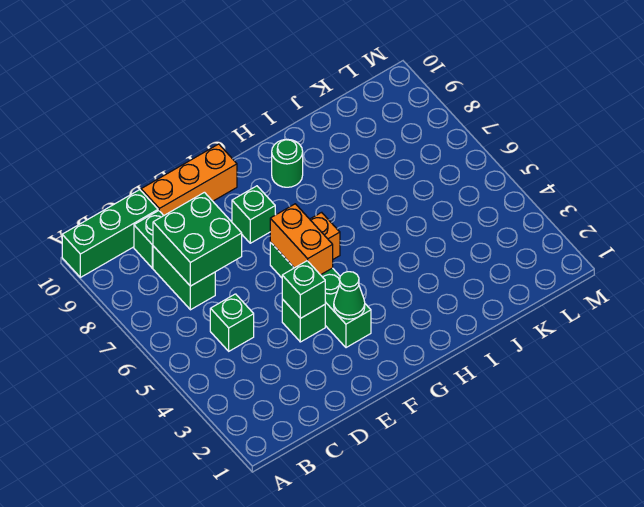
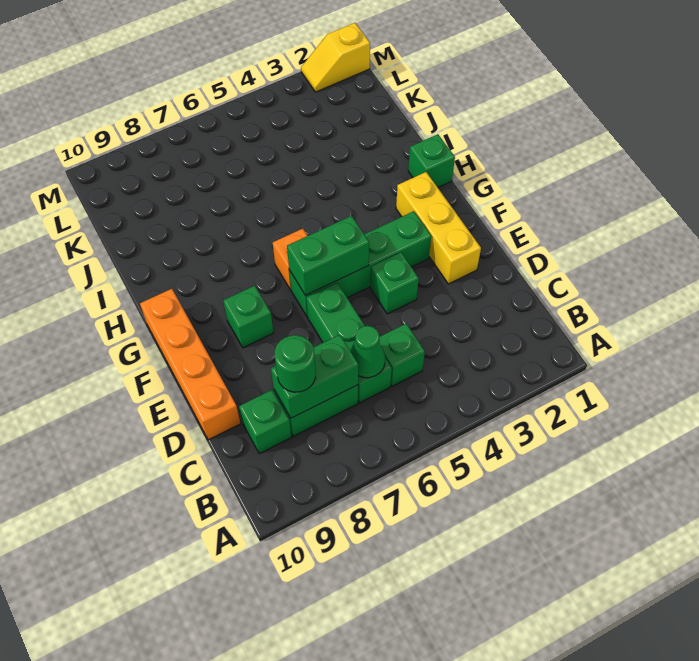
green 1x3 brick [62,190,158,277] -> green 1x3 brick moved to [306,283,392,403]
green 2x2 brick [153,192,242,286] -> green 1x2 brick [271,335,358,418]
orange 1x3 brick [141,144,237,215] -> orange 1x4 brick [140,289,241,440]
none -> yellow 1x3 brick [396,172,481,284]
green 1x1 brick [282,261,325,318] -> green 1x1 brick moved to [408,134,455,187]
green 1x1 cone [334,272,365,319] -> green 1x1 cone moved to [350,326,385,378]
orange 1x2 brick [270,204,333,275] -> green 1x2 brick [287,216,369,296]
green 1x1 round brick [272,139,303,187] -> green 1x1 round brick moved to [275,335,316,392]
none -> yellow 1x2 slope [301,23,370,92]

